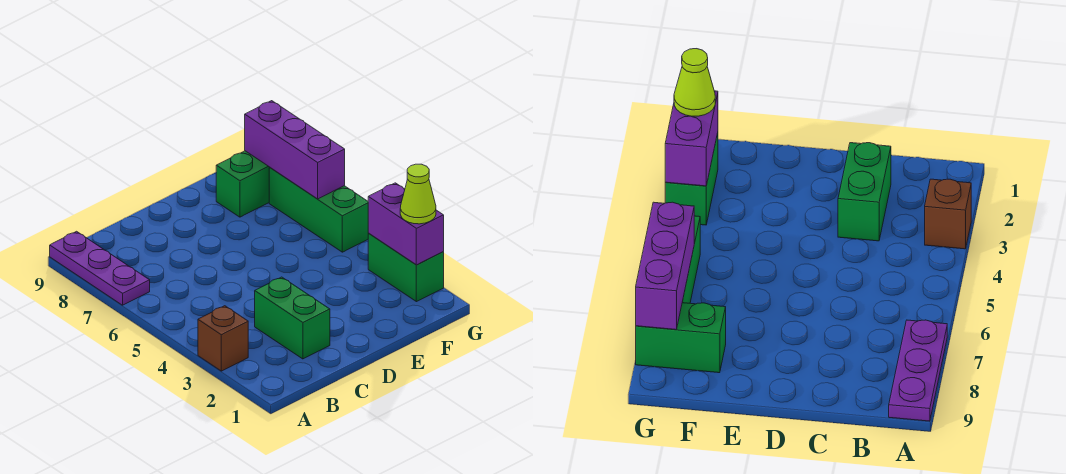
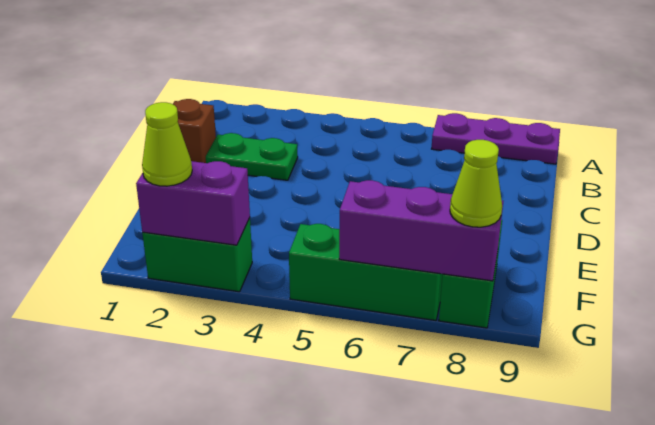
brown 1x1 brick [198,306,248,371] -> brown 1x1 brick moved to [173,99,216,163]
green 1x2 brick [255,277,330,359] -> green 1x2 plate [206,133,298,180]
none -> lime 1x1 cone [450,140,502,227]

